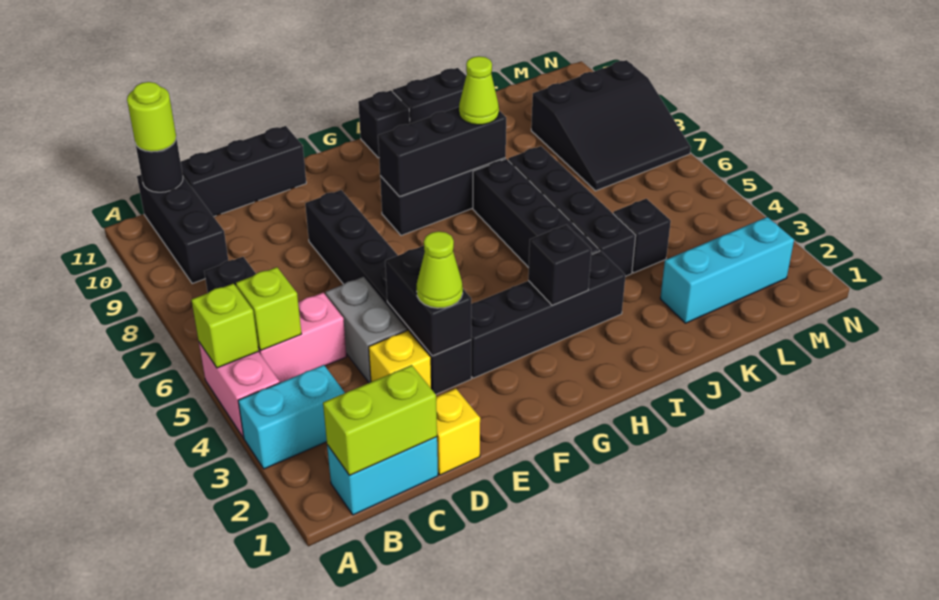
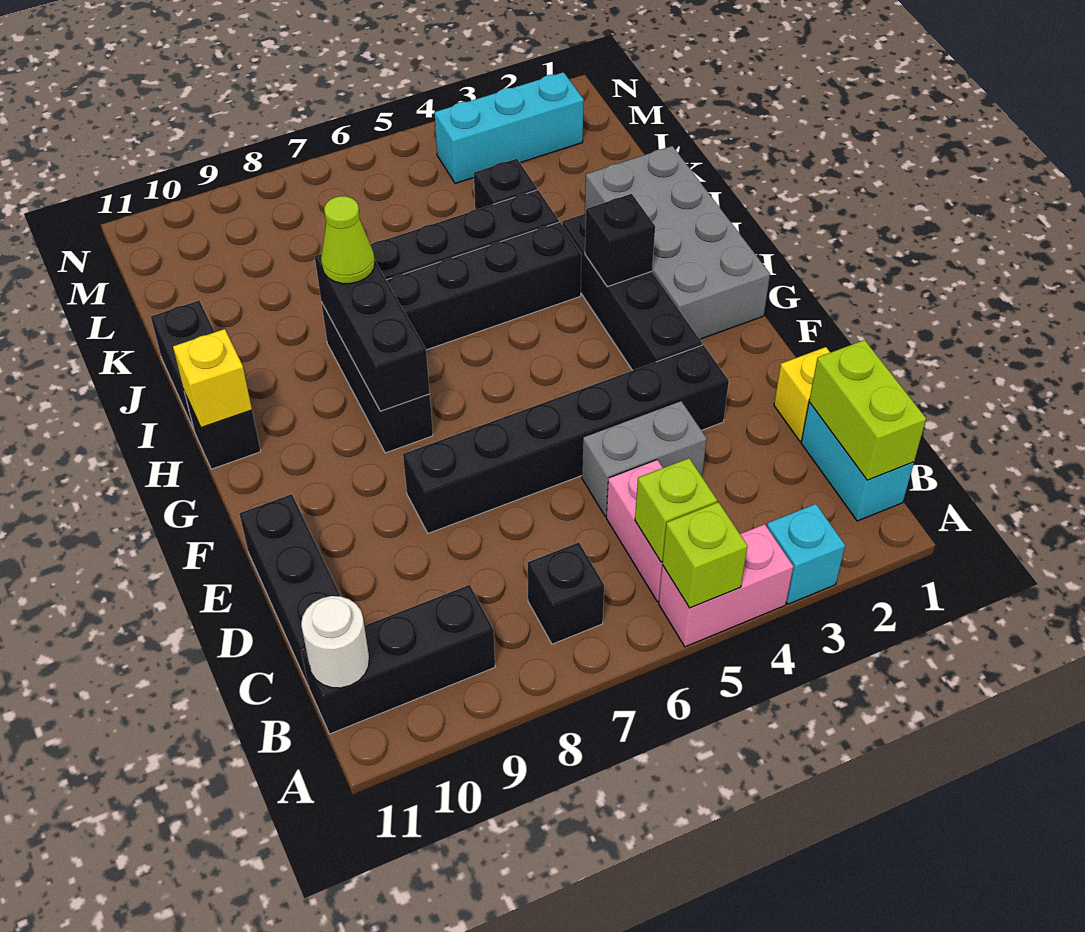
cyan 1x2 brick [238,365,345,469] -> cyan 1x1 brick [767,504,845,604]
black 1x1 round brick [135,138,183,192] -> white 1x1 round brick [301,596,369,688]
lime 1x1 round brick [127,82,176,152] -> none
yellow 1x1 brick [369,330,431,388] -> yellow 1x1 brick moved to [173,329,252,428]
black 1x2 brick [385,246,471,356] -> none
lime 1x1 cone [417,231,463,308] -> none
none -> grey 2x4 brick [585,146,770,339]
cyan 1x3 brick [660,217,794,323] -> cyan 1x3 brick turned to [434,72,584,184]
black 3x3 slope [531,60,691,191] -> none

